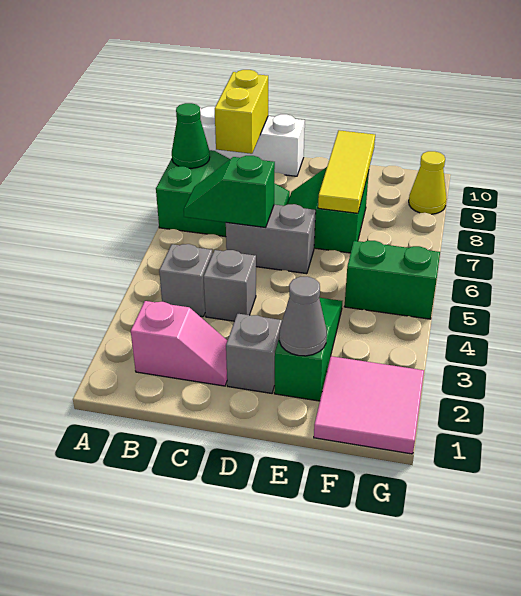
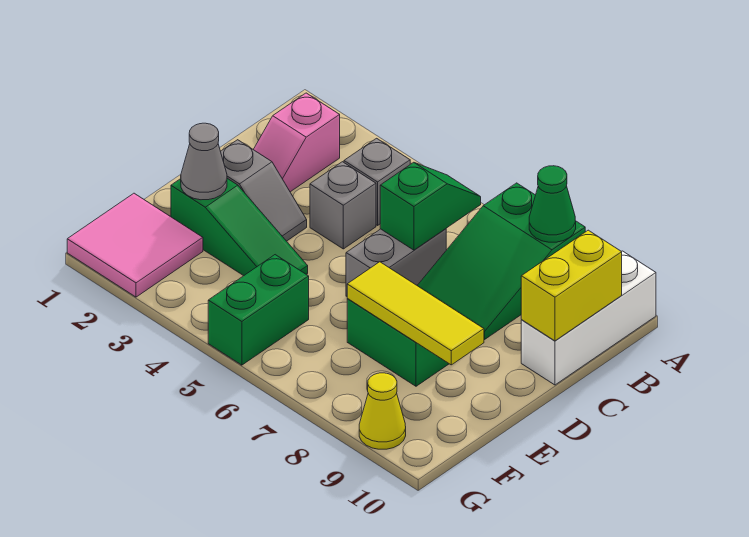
yellow 1x2 brick [215,70,268,154] -> yellow 1x2 brick turned to [521,230,622,341]

